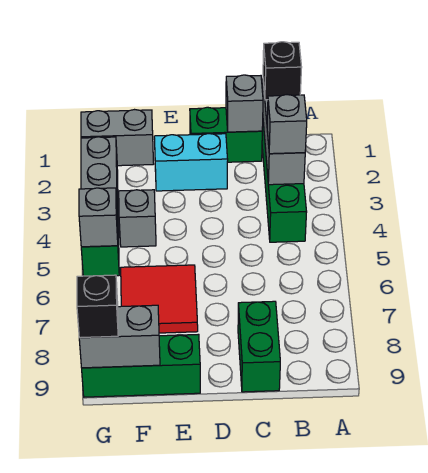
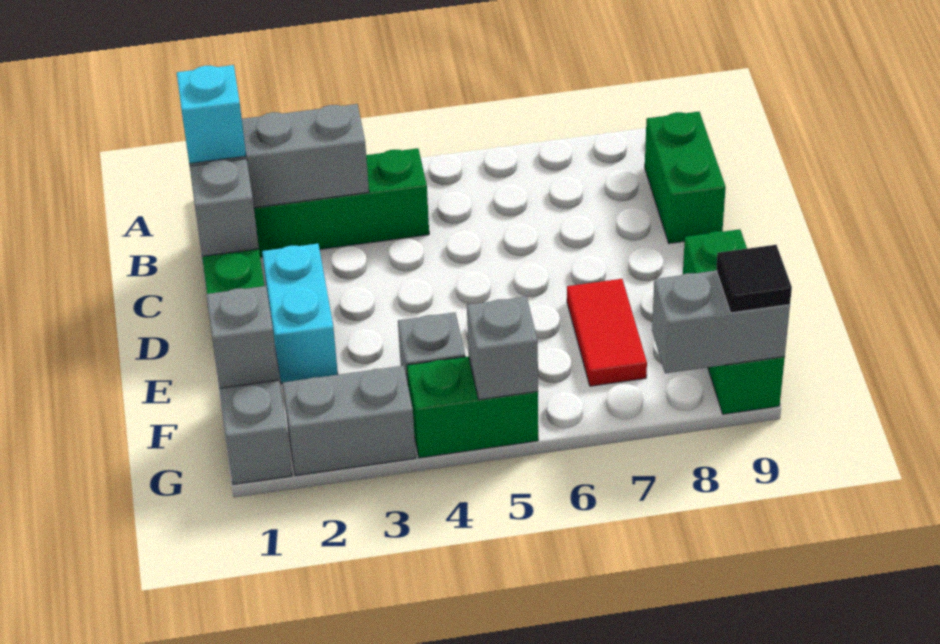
black 1x1 brick [263,42,302,100] -> cyan 1x1 brick [177,65,246,164]
grey 1x1 brick [267,95,307,154] -> grey 1x1 brick moved to [206,286,279,388]
green 1x2 brick [238,301,280,392] -> green 1x2 brick turned to [645,112,726,243]
red 2x2 tile [121,265,198,333] -> red 1x2 tile [567,279,647,386]
grey 1x2 brick [79,305,160,368] -> grey 1x2 brick turned to [652,271,790,373]
black 1x1 brick [77,275,118,338] -> black 1x1 tile [716,245,792,313]

